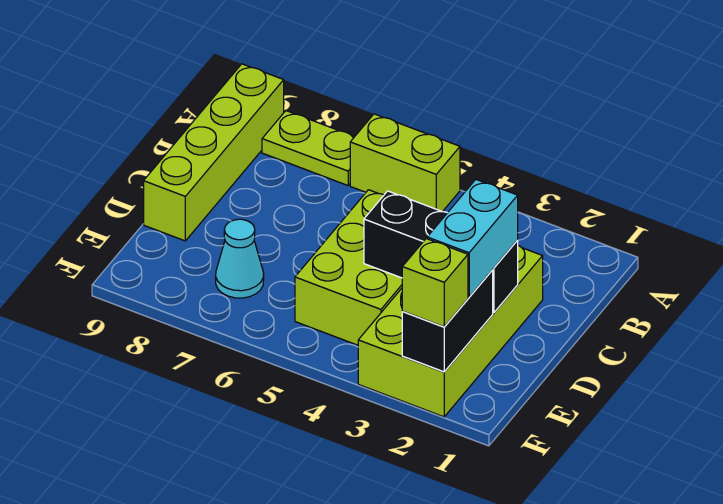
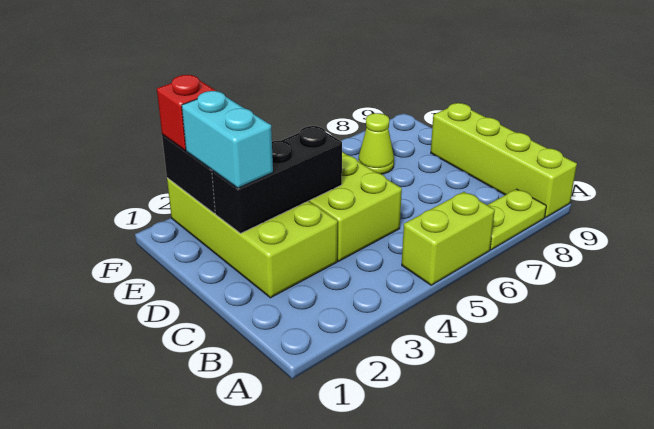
cyan 1x1 cone [216,219,264,298] -> lime 1x1 cone [358,113,394,174]
lime 1x1 brick [402,239,468,327] -> red 1x1 brick [157,75,216,150]

